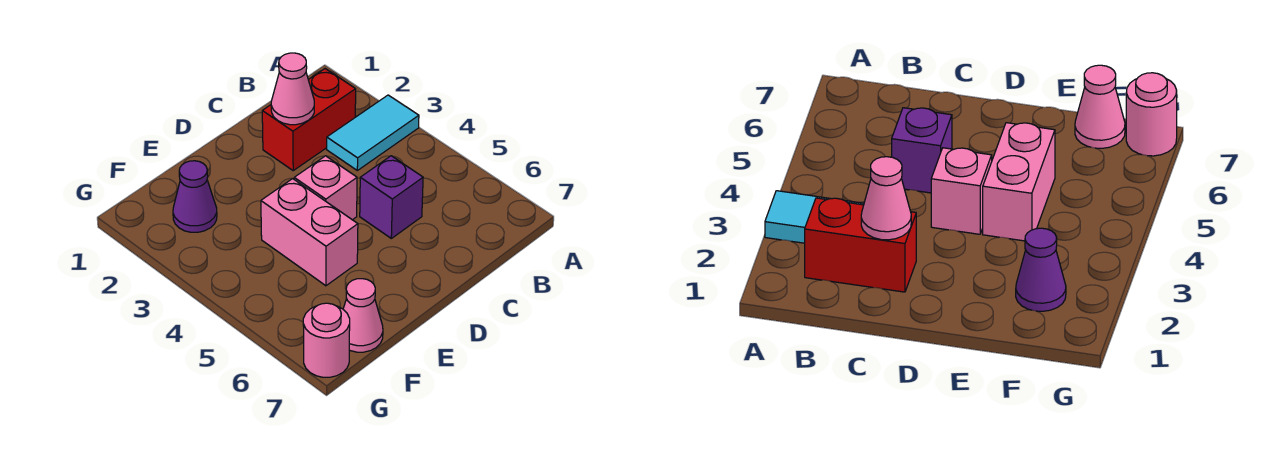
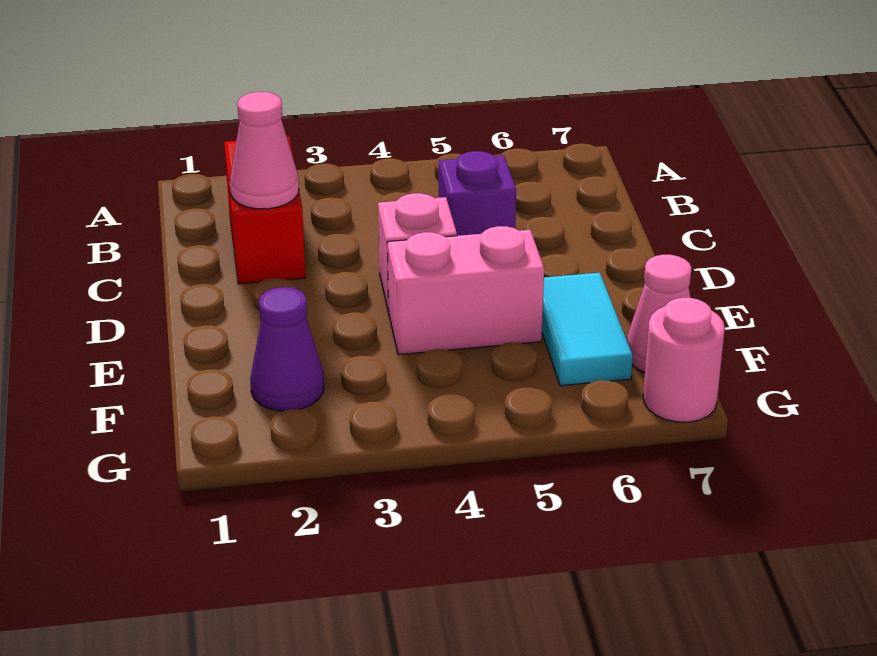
cyan 1x2 tile [327,95,419,170] -> cyan 1x2 tile moved to [542,273,633,386]

